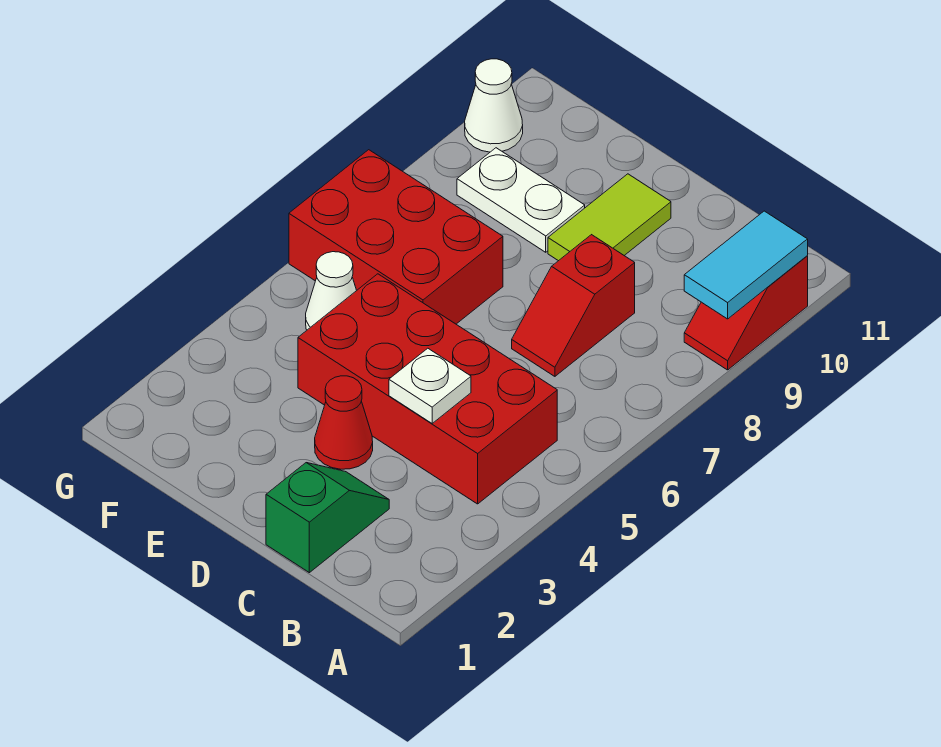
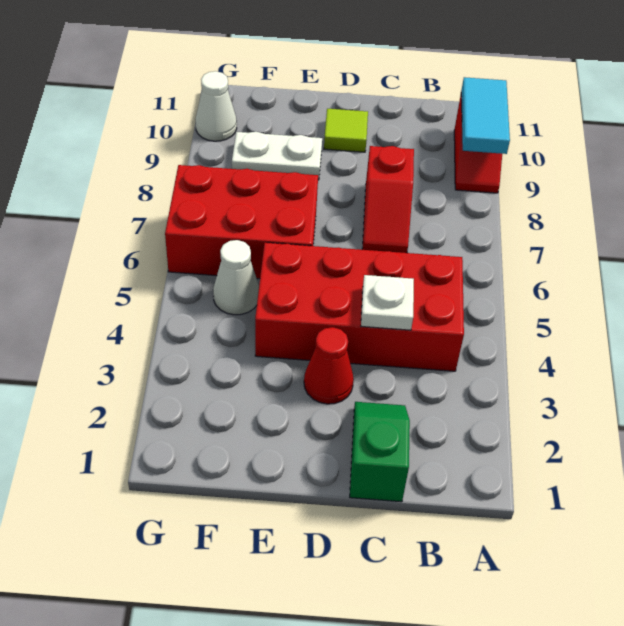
lime 1x2 tile [548,174,671,261] -> lime 1x1 tile [324,109,368,152]

